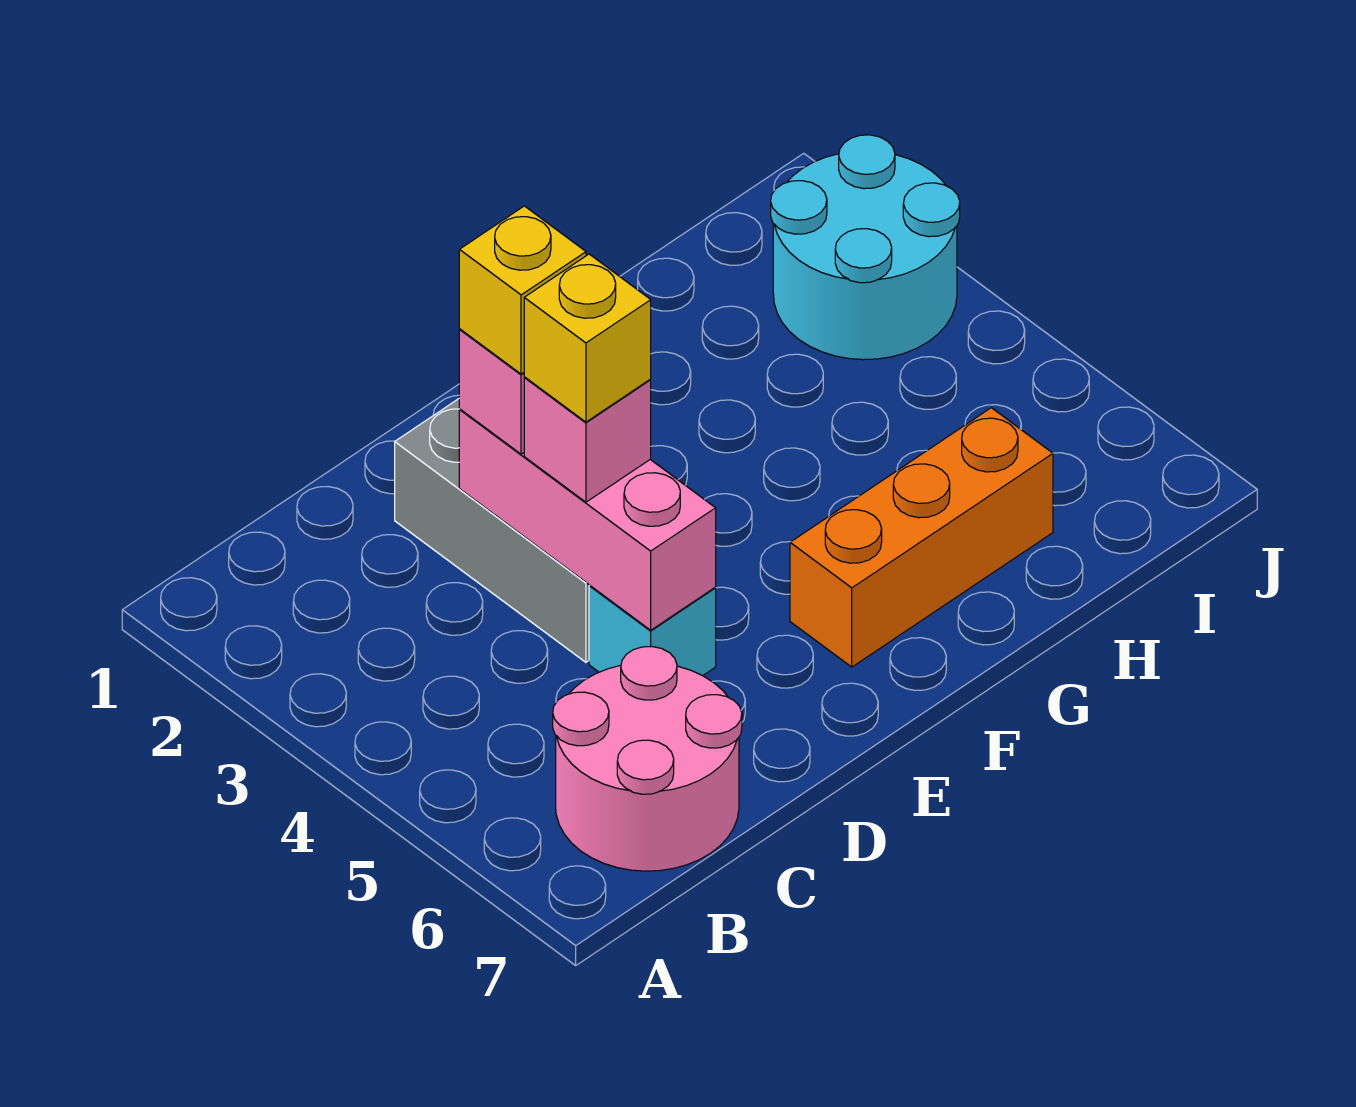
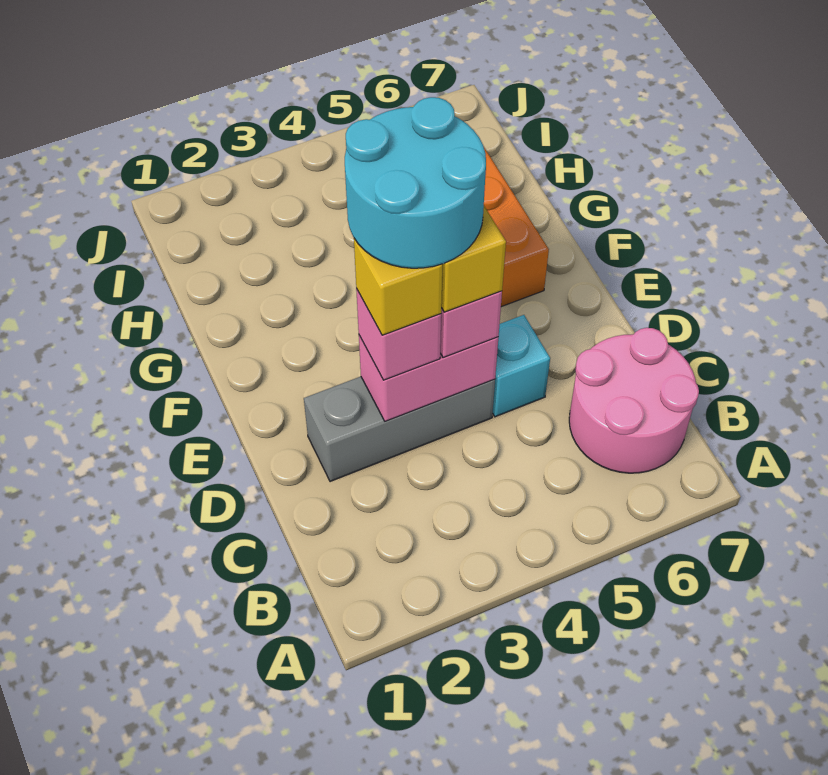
pink 1x3 brick [459,409,716,630] -> pink 1x2 brick [359,335,498,421]
cyan 2x2 round brick [771,135,960,360] -> cyan 2x2 round brick moved to [345,97,486,268]

